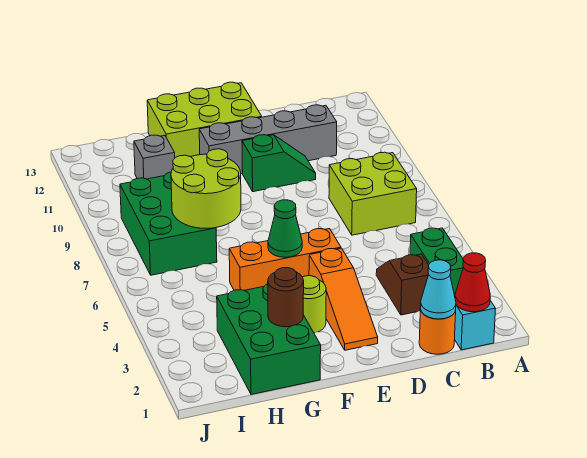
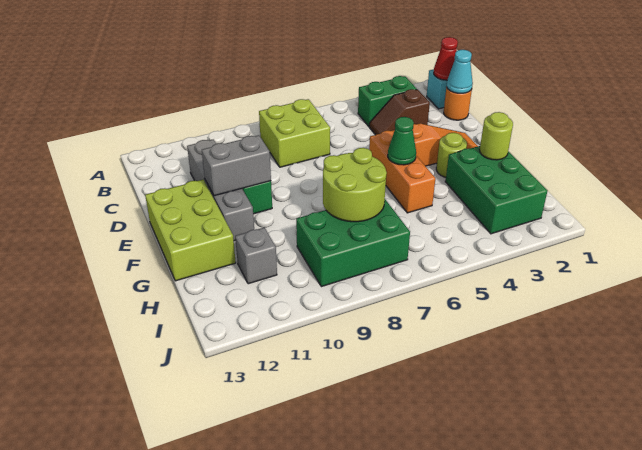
none -> grey 1x2 brick [202,135,271,196]
green 2x3 brick [217,284,321,395] -> green 2x3 brick turned to [445,146,547,234]
brown 1x1 round brick [268,268,304,327] -> lime 1x1 round brick [480,112,513,160]

